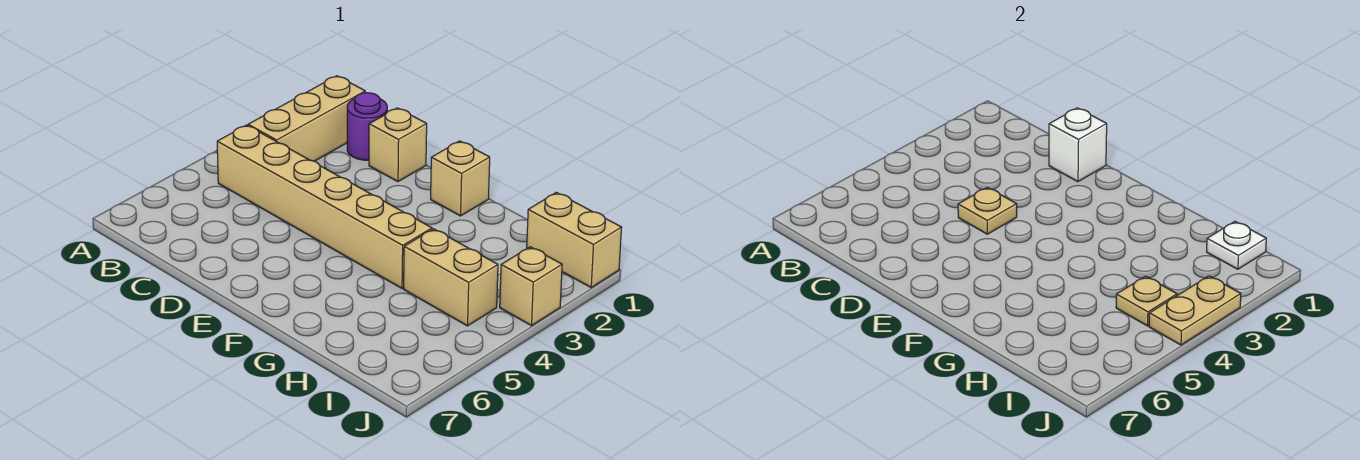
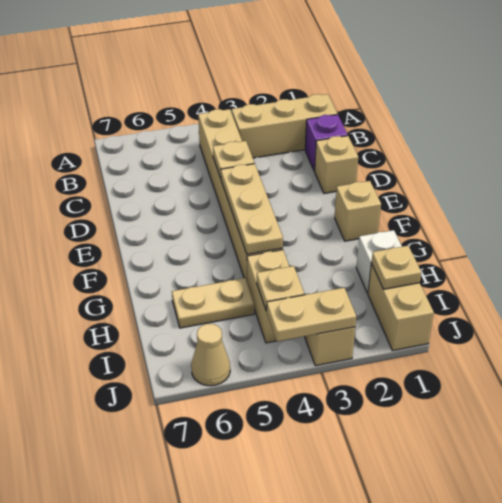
purple 1x1 round brick [347,93,387,160] -> purple 1x1 brick [305,114,348,171]
white 1x1 brick [1049,108,1107,182] -> white 1x1 brick moved to [356,230,402,293]
none -> tan 1x3 plate [221,164,283,254]
none -> tan 1x2 plate [172,278,254,328]
white 1x1 plate [1207,221,1266,269] -> tan 1x1 plate [371,246,421,289]
none -> tan 1x1 cone [191,324,230,386]

